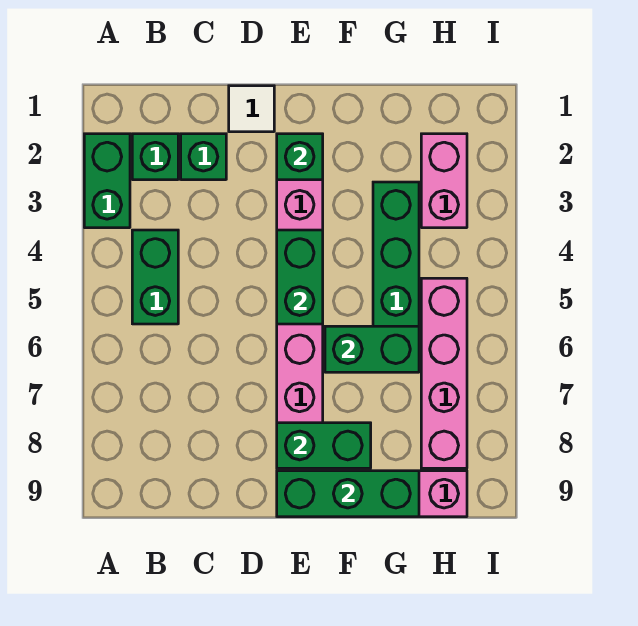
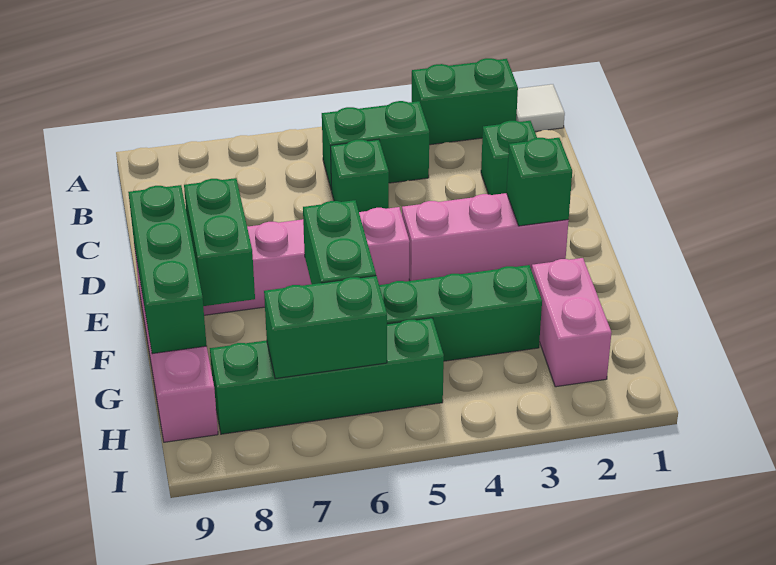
green 1x1 brick [132,134,178,180] -> green 1x1 brick moved to [331,139,389,212]
white 1x1 tile [229,86,274,132] -> white 1x1 tile moved to [516,84,565,131]
green 1x2 brick [277,230,323,324] -> green 1x2 brick moved to [264,276,387,379]
pink 1x2 brick [421,134,467,228] -> pink 1x2 brick turned to [532,258,612,387]
pink 1x4 brick [421,278,467,468] -> green 1x4 brick [210,318,444,434]

